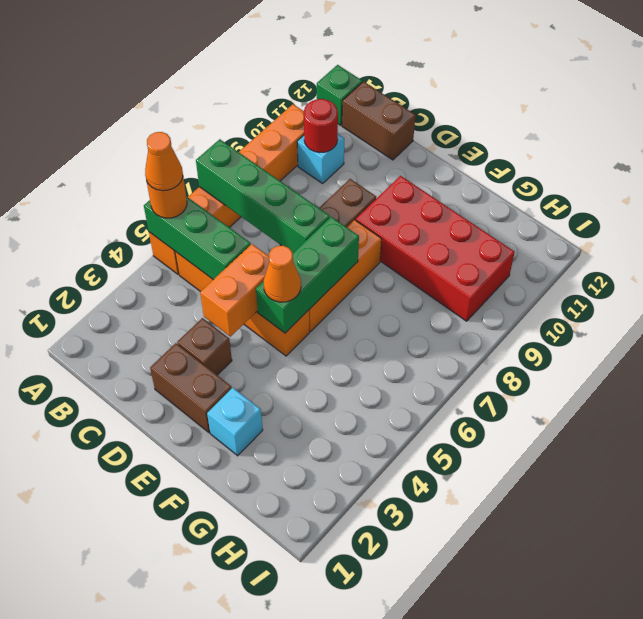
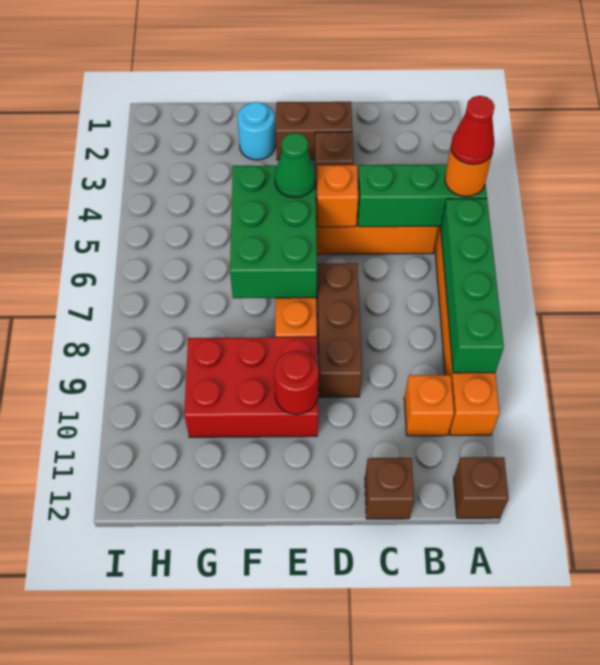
orange 1x1 cone [145,132,183,191] -> red 1x1 cone [451,96,495,165]
green 1x4 brick [196,139,330,253] -> green 1x4 brick turned to [441,198,504,373]
green 1x1 brick [317,65,362,125] -> brown 1x1 brick [454,457,509,518]
cyan 1x1 brick [297,134,344,183] -> orange 1x1 brick [404,375,454,436]
red 1x1 round brick [304,99,338,153] -> red 1x1 round brick moved to [274,351,319,414]
brown 1x2 brick [342,82,416,160] -> brown 1x1 brick [365,458,414,519]
orange 1x2 brick [200,244,269,337] -> orange 1x1 brick [316,165,358,227]
green 1x3 brick [256,217,359,333] -> green 2x3 brick [230,165,317,298]
orange 1x1 cone [263,246,301,302] -> green 1x1 cone [275,133,315,198]
red 2x4 brick [356,176,515,321] -> red 2x3 brick [184,337,318,437]
cyan 1x1 brick [207,388,263,456] -> cyan 1x1 round brick [237,102,275,160]

